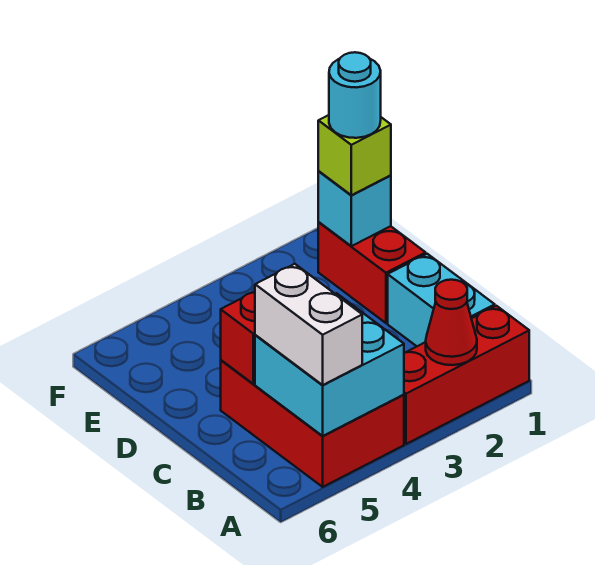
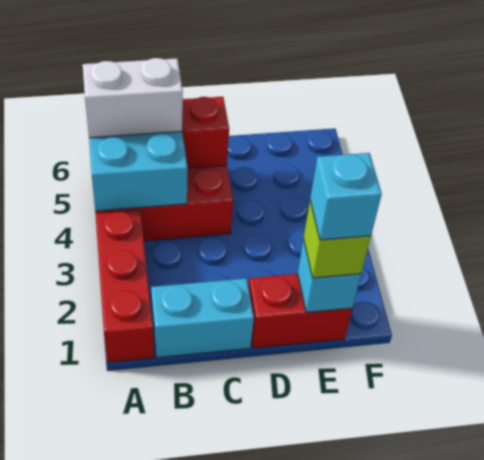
red 1x1 cone [426,280,477,365] -> none
cyan 1x1 round brick [329,52,381,138] -> cyan 1x1 brick [310,153,382,240]

